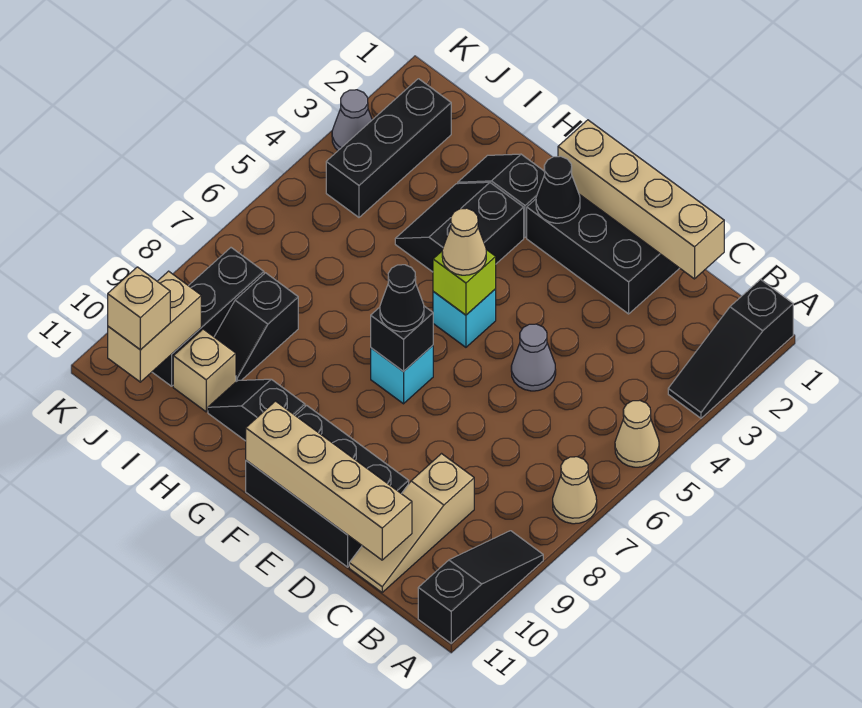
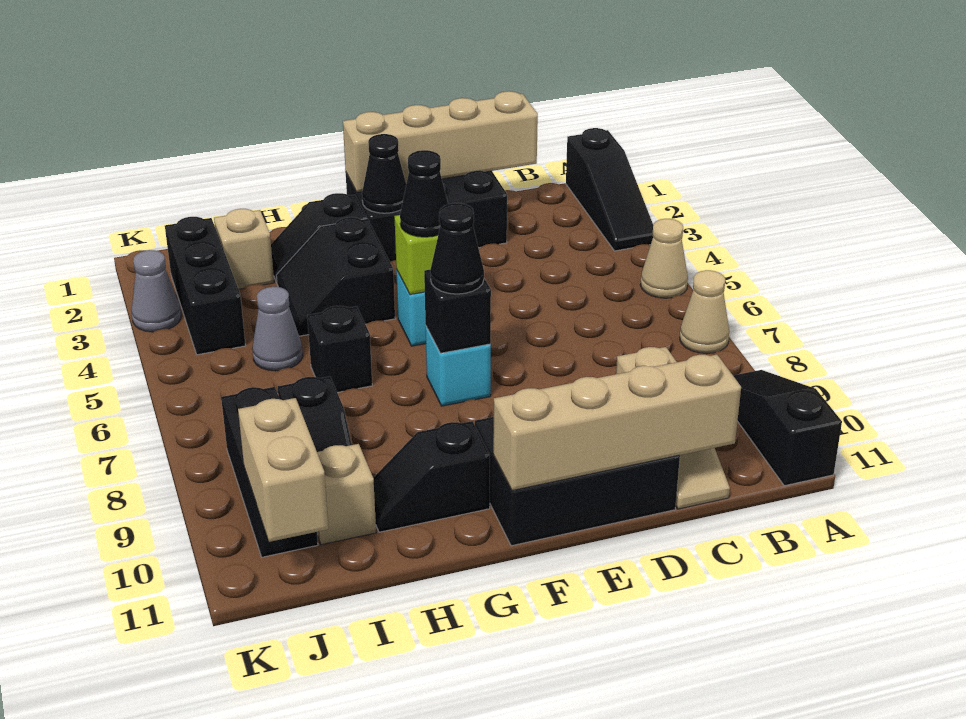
grey 1x1 cone [511,324,556,391] -> grey 1x1 cone moved to [252,287,303,371]
tan 1x1 cone [442,208,486,275] -> black 1x1 cone [400,150,448,237]
none -> black 1x1 brick [307,306,372,393]
tan 1x1 brick [108,267,170,350] -> tan 1x1 brick moved to [214,209,274,289]

